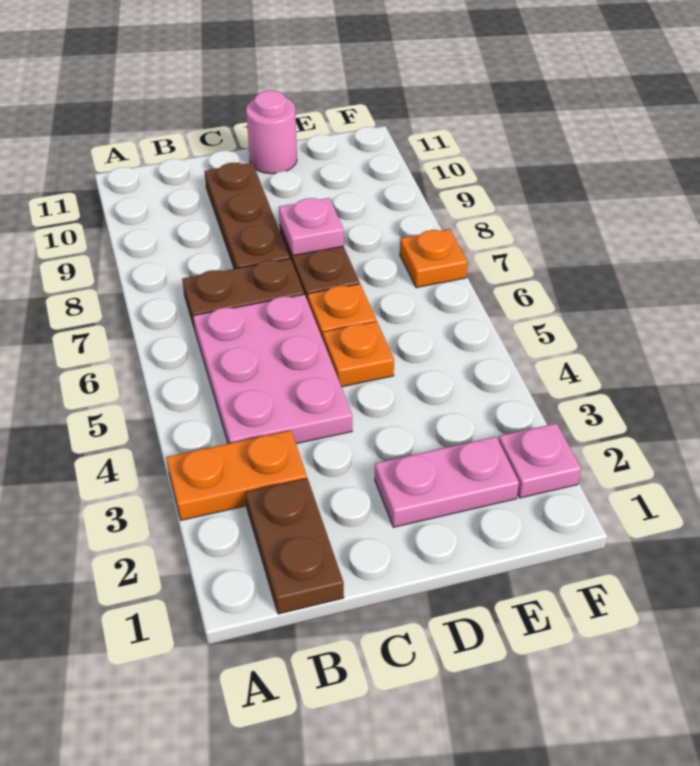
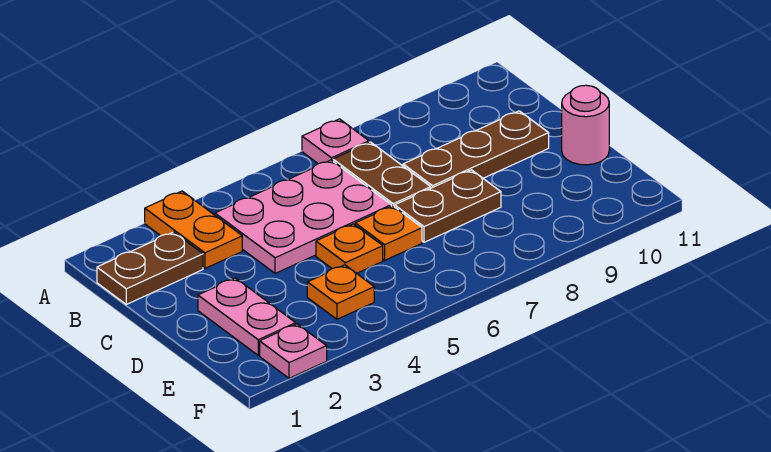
pink 1x1 plate [279,198,344,256] -> pink 1x1 plate moved to [302,119,369,164]
orange 1x1 plate [400,229,468,288] -> orange 1x1 plate moved to [307,265,374,319]

